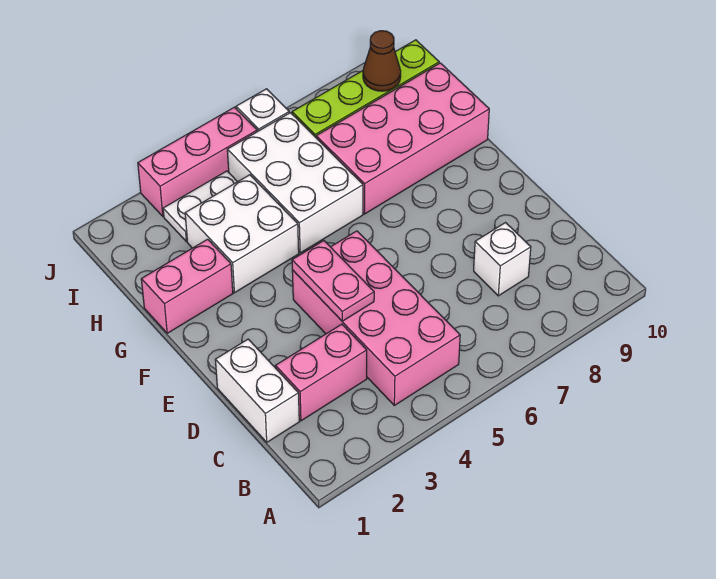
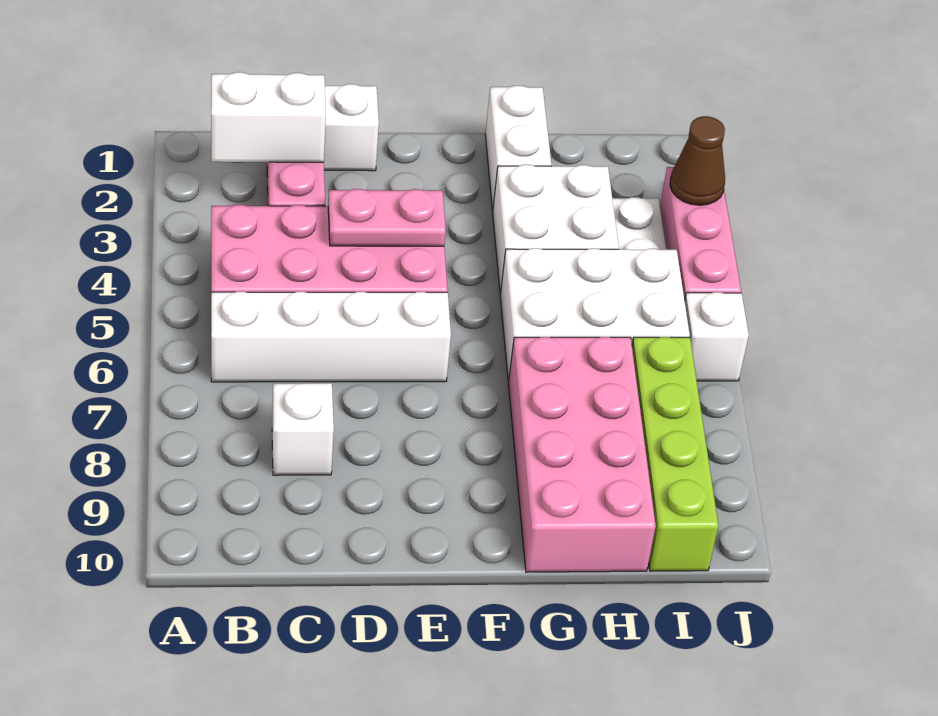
none -> white 1x2 brick [211,72,326,162]
none -> white 1x4 brick [211,292,451,382]
pink 1x2 brick [141,239,233,333] -> white 1x2 brick [485,86,551,211]
brown 1x1 cone [363,31,401,91] -> brown 1x1 cone moved to [670,116,725,205]

